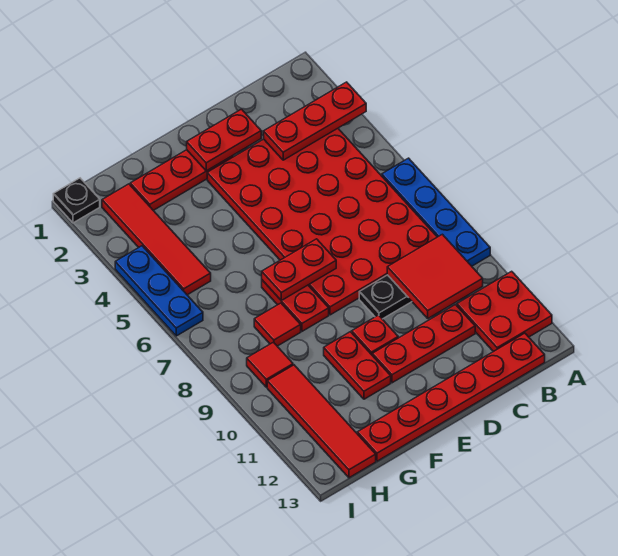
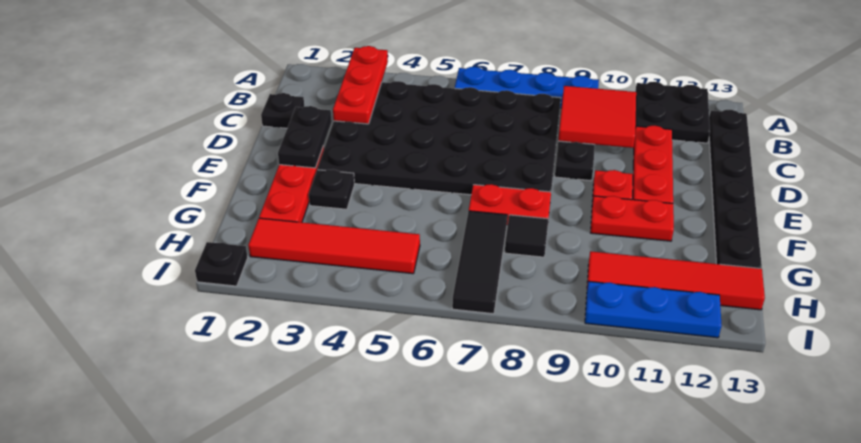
red 2x2 plate [457,271,552,352] -> black 2x2 plate [635,82,710,143]
red 4x6 plate [207,128,437,315] -> black 4x6 plate [318,81,561,195]
red 1x6 plate [357,333,545,461] -> black 1x6 plate [709,110,762,268]
none -> black 1x1 plate [261,93,304,128]
red 1x2 plate [187,109,261,171] -> black 1x2 plate [278,106,332,168]
red 1x2 plate [262,239,336,301] -> none
none -> black 1x1 plate [309,169,354,209]
none -> black 1x3 tile [452,211,507,314]
red 1x1 tile [254,303,301,346] -> black 1x1 tile [505,215,548,257]
red 1x1 tile [247,342,293,387] -> none
blue 1x3 plate [115,246,203,336] -> blue 1x3 plate moved to [585,281,722,338]

